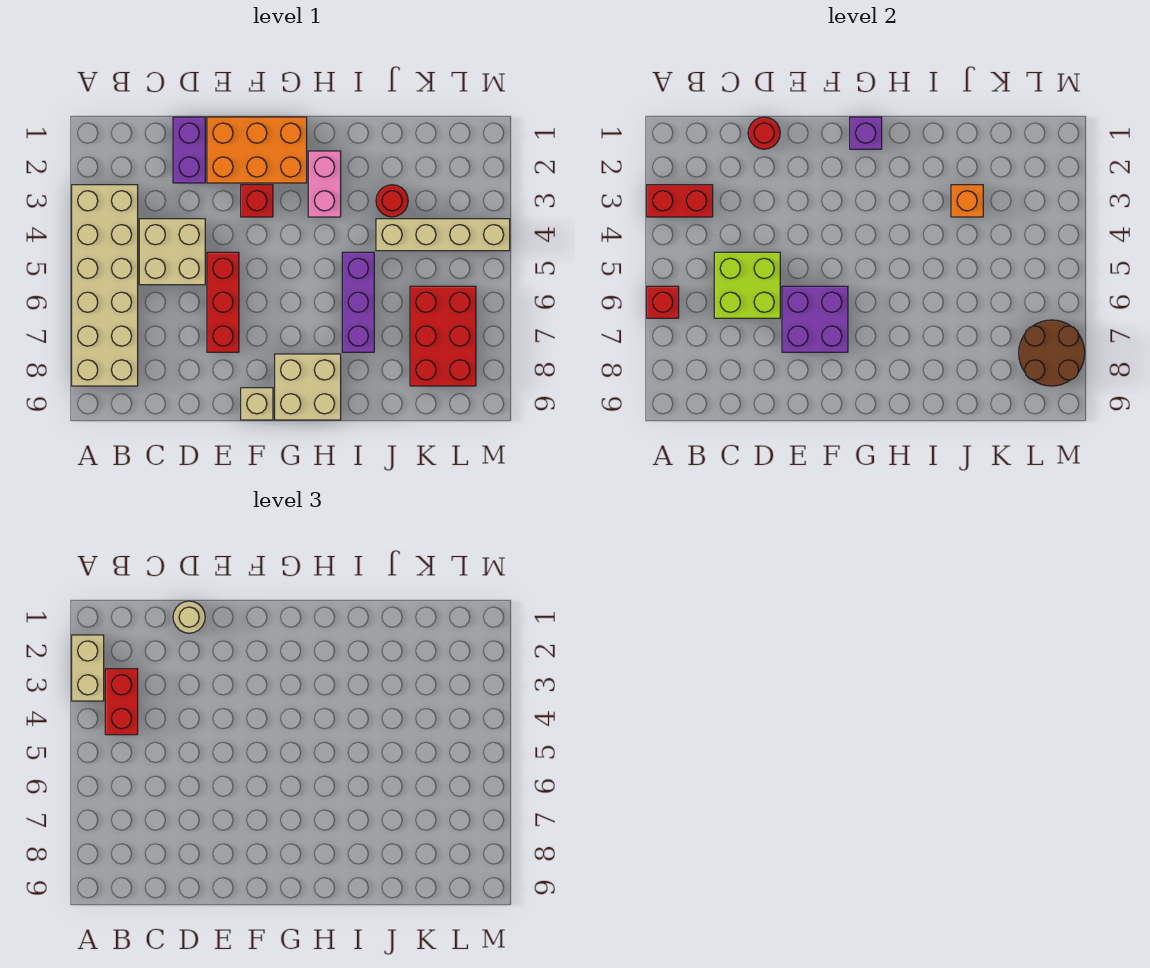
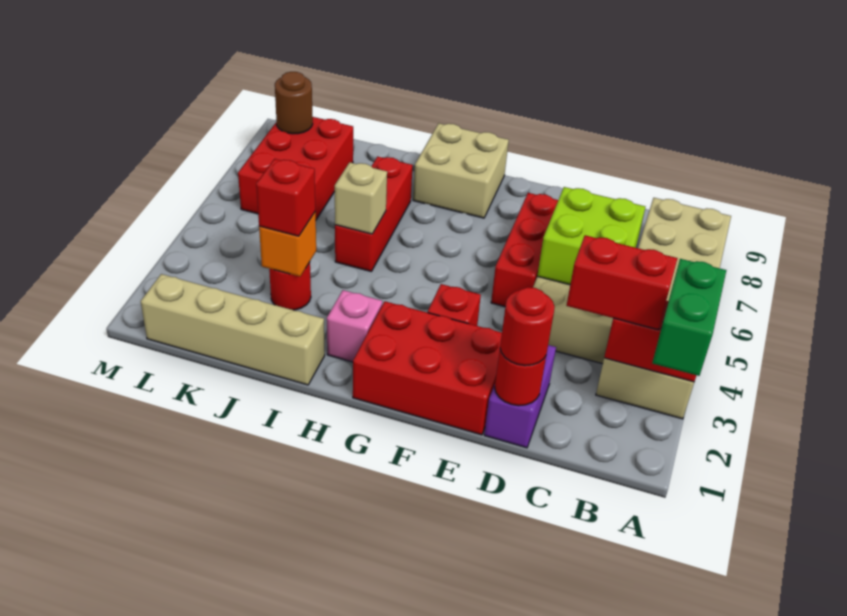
tan 1x2 brick [72,635,104,701] -> green 1x2 brick [652,259,726,376]
red 1x1 brick [647,286,679,318] -> red 1x1 brick moved to [256,159,315,236]
red 1x2 brick [105,669,138,735] -> red 1x2 brick turned to [566,235,678,330]
tan 1x1 round brick [173,601,205,633] -> red 1x1 round brick [500,287,555,366]
orange 2x3 brick [207,117,307,183] -> red 2x3 brick [353,301,502,435]
purple 2x2 brick [782,286,848,352] -> none
tan 1x1 brick [241,388,273,420] -> tan 1x1 brick moved to [335,162,387,234]
purple 1x1 brick [850,117,882,149] -> none
pink 1x2 brick [308,151,341,217] -> pink 1x1 brick [327,290,382,362]
purple 1x3 brick [342,252,374,352] -> red 1x3 brick [335,156,413,271]
tan 1x4 brick [376,219,510,251] -> tan 1x4 brick moved to [141,274,325,385]
brown 2x2 round brick [1019,320,1085,386] -> brown 1x1 round brick [275,72,313,134]

